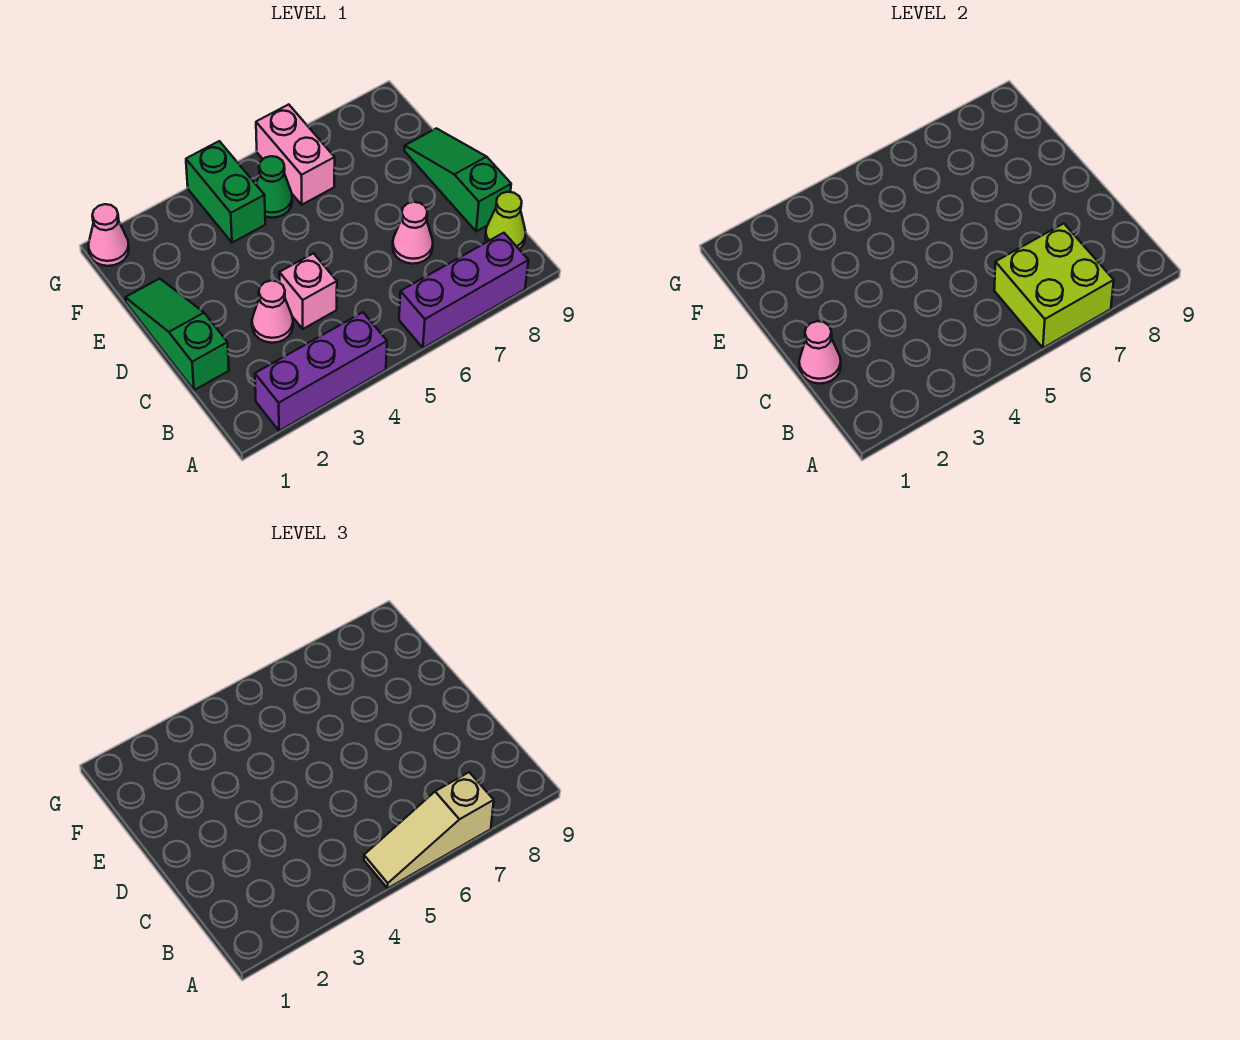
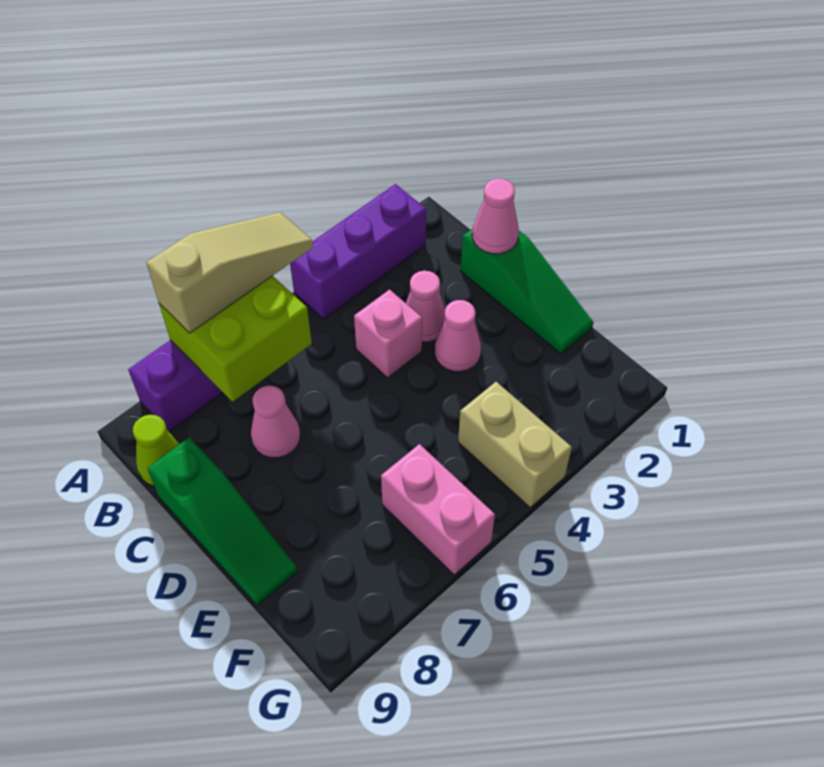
green 1x2 brick [186,141,265,243] -> tan 1x2 brick [458,382,572,508]
green 1x1 cone [256,156,292,218] -> none
pink 1x1 cone [88,204,129,266] -> pink 1x1 cone moved to [435,300,481,372]

